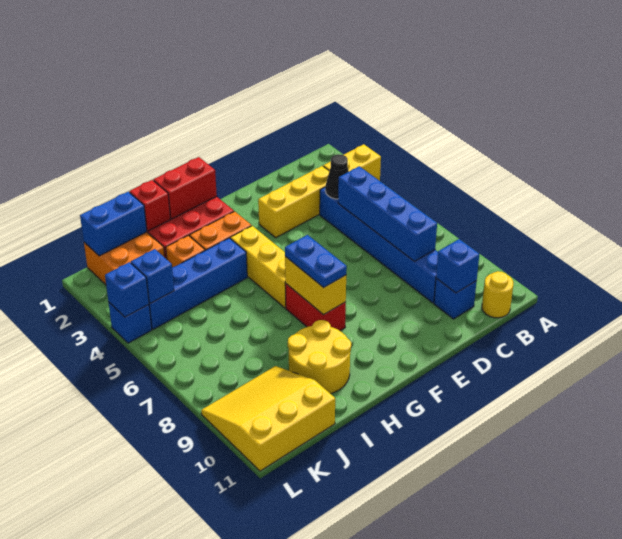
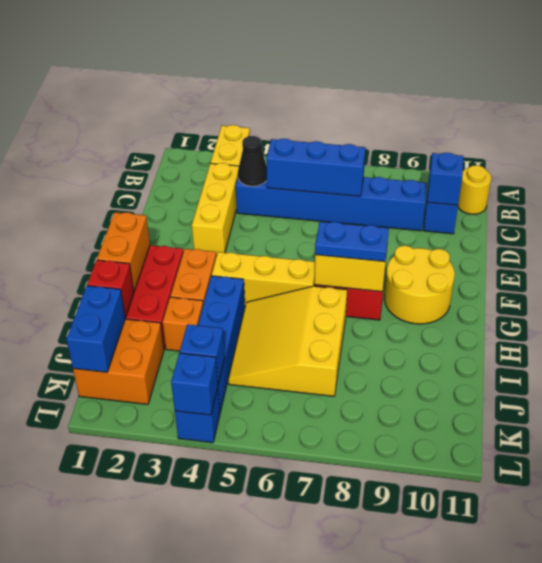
blue 1x4 brick [338,166,437,261] -> blue 1x3 brick [266,139,365,196]
red 1x2 brick [153,157,217,219] -> orange 1x2 brick [97,212,150,291]
yellow 2x2 round brick [288,320,351,394] -> yellow 2x2 round brick moved to [384,246,455,324]
yellow 3x3 slope [201,366,335,471] -> yellow 3x3 slope moved to [228,286,347,396]

